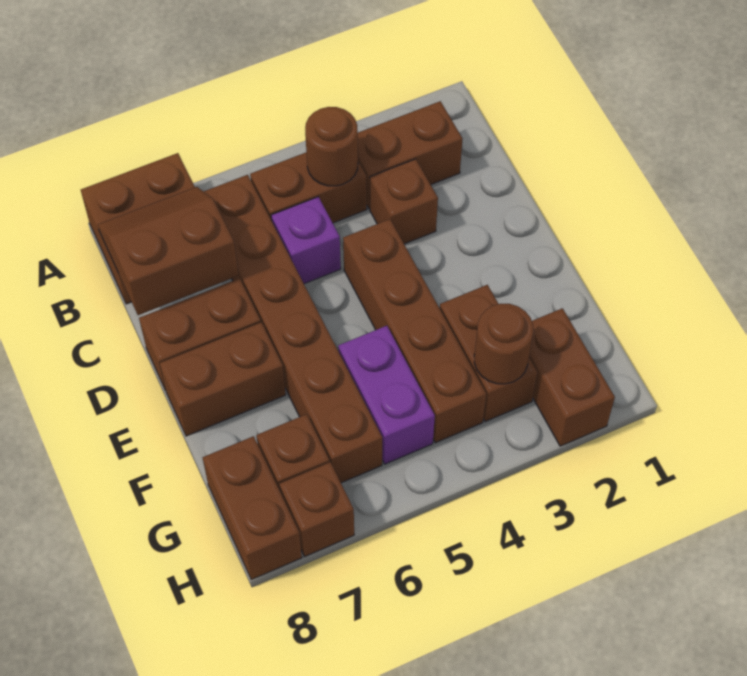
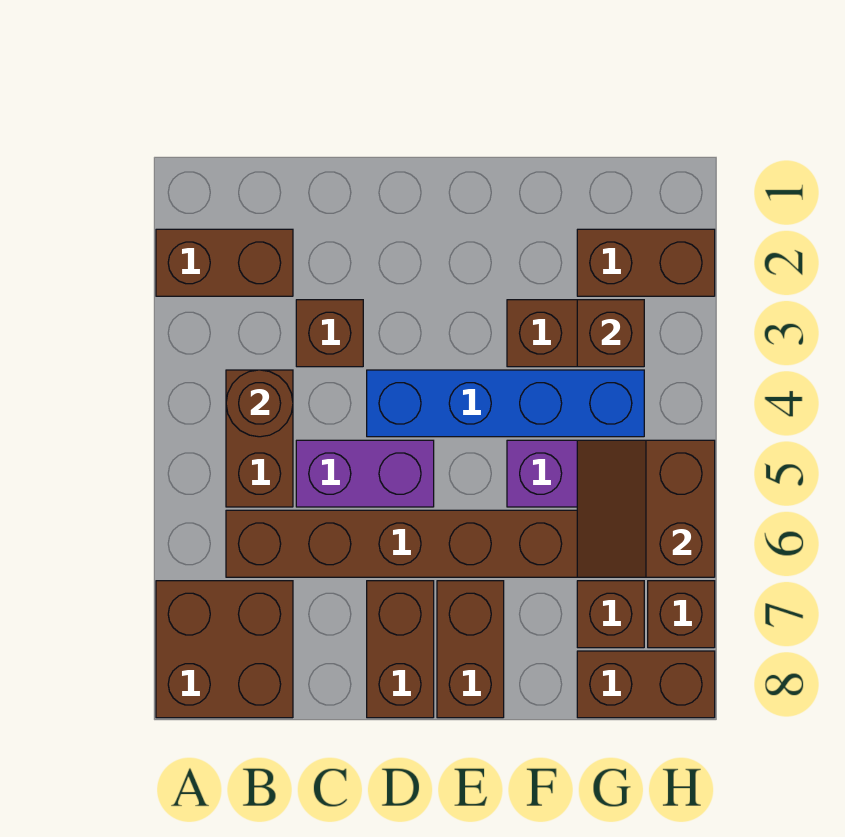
brown 1x2 brick [358,101,462,209] -> brown 1x2 brick turned to [156,229,293,296]
brown 2x2 slope [98,187,239,315] -> brown 2x2 slope moved to [577,440,715,577]
purple 1x1 brick [271,197,341,284] -> purple 1x2 brick [296,440,434,507]
brown 1x4 brick [343,219,486,443] -> blue 1x4 brick [367,370,644,437]
brown 1x1 round brick [474,304,533,384] -> brown 1x1 brick [577,300,644,367]

